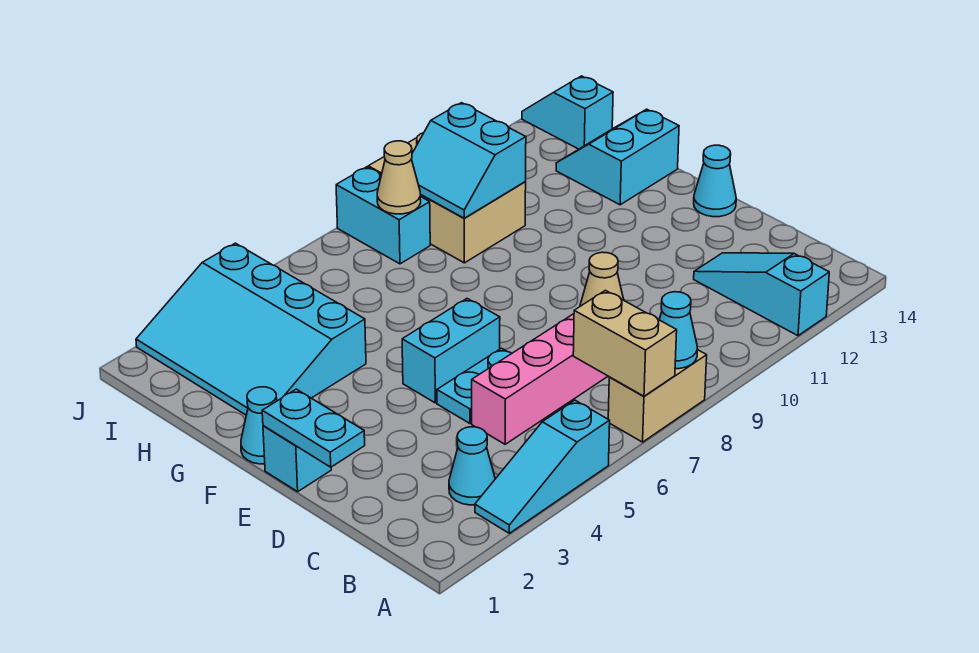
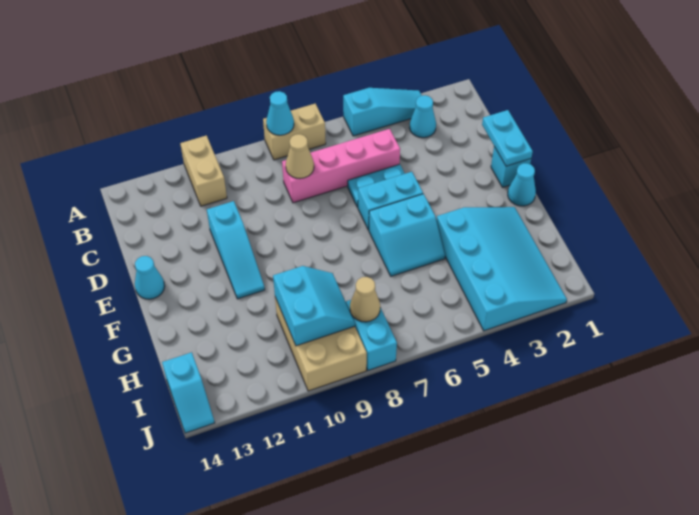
tan 1x2 brick [573,290,677,396] -> tan 1x2 brick moved to [180,136,227,206]
cyan 1x3 slope [694,253,829,336] -> cyan 1x3 slope moved to [207,201,265,299]
cyan 2x2 slope [556,109,679,205] -> cyan 2x2 slope moved to [369,194,445,276]

